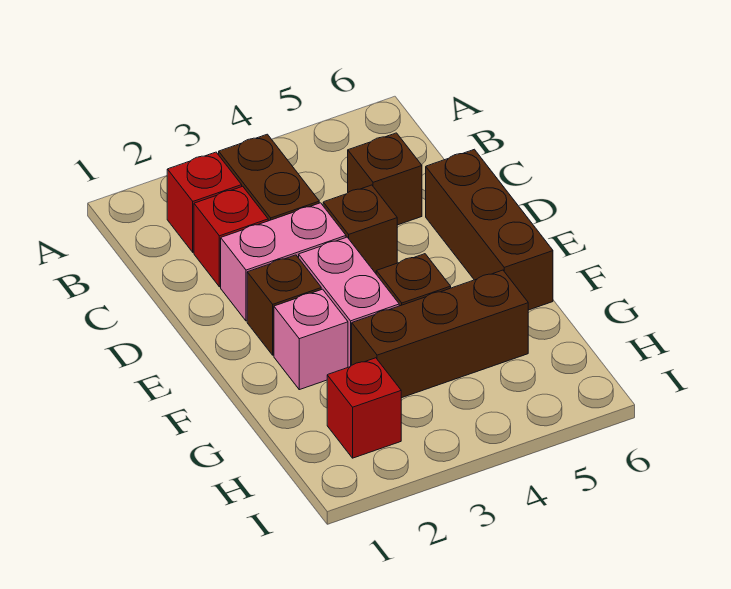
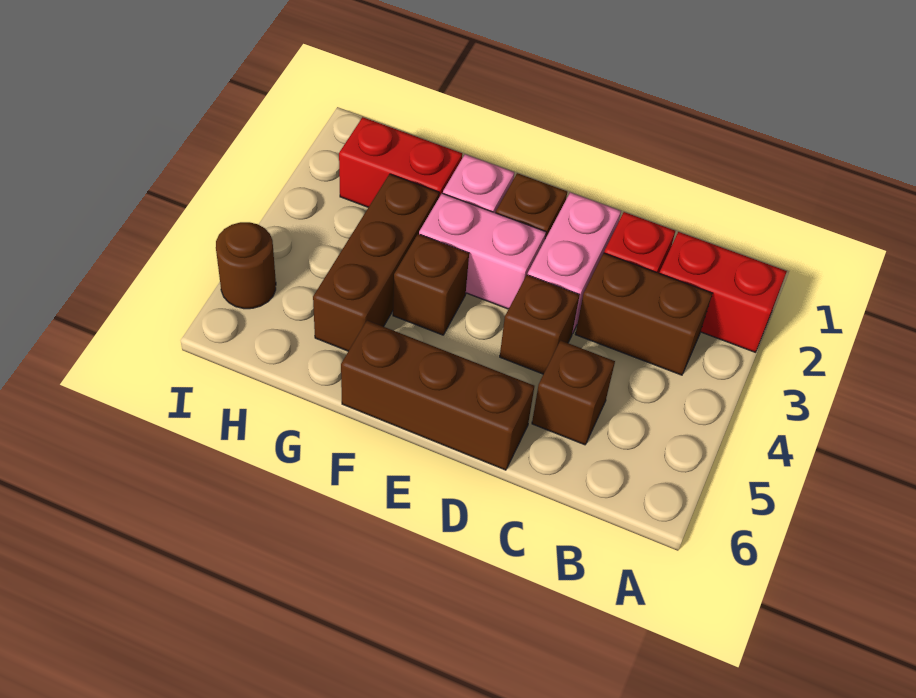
red 1x1 brick [167,152,242,252] -> red 1x2 brick [659,232,787,352]
red 1x1 brick [327,358,401,458] -> red 1x2 brick [339,117,462,207]
none -> brown 1x1 round brick [216,222,276,309]

